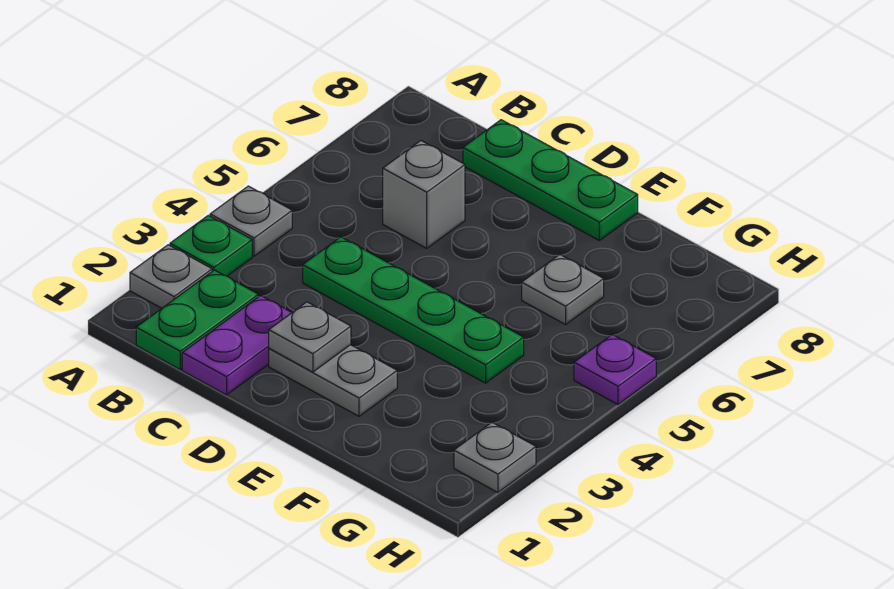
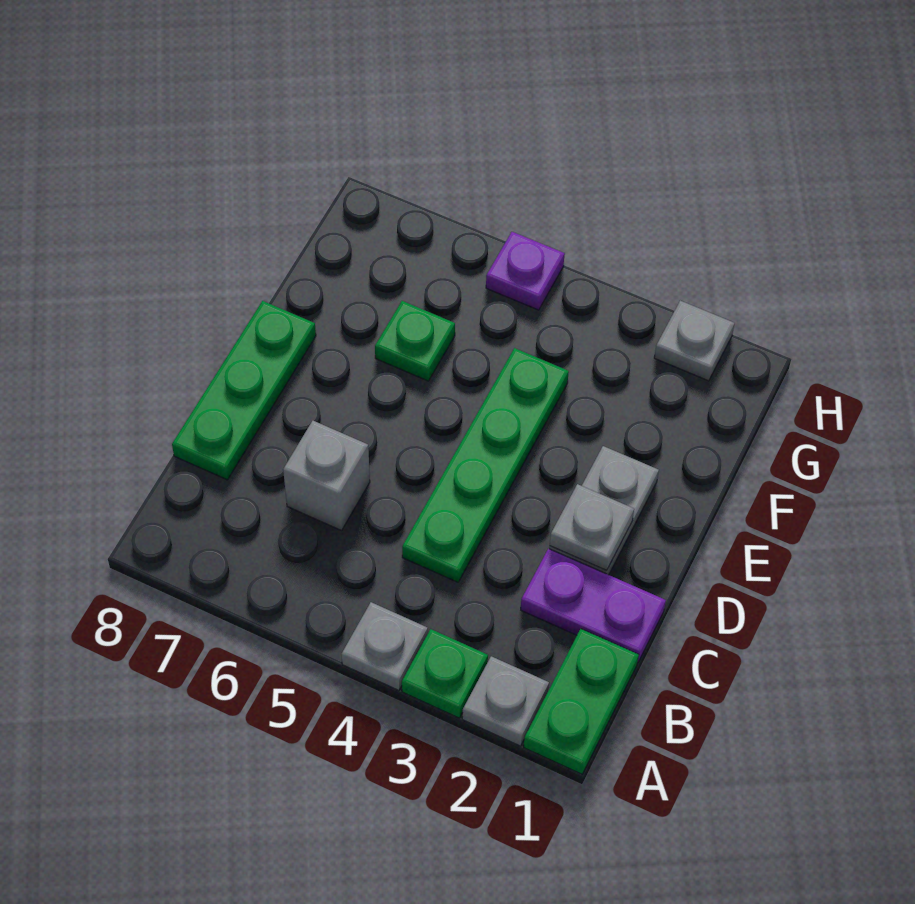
green 1x2 plate [136,270,258,369] -> green 1x2 plate turned to [524,629,639,774]
grey 1x1 plate [522,254,604,324] -> green 1x1 plate [375,301,455,381]

